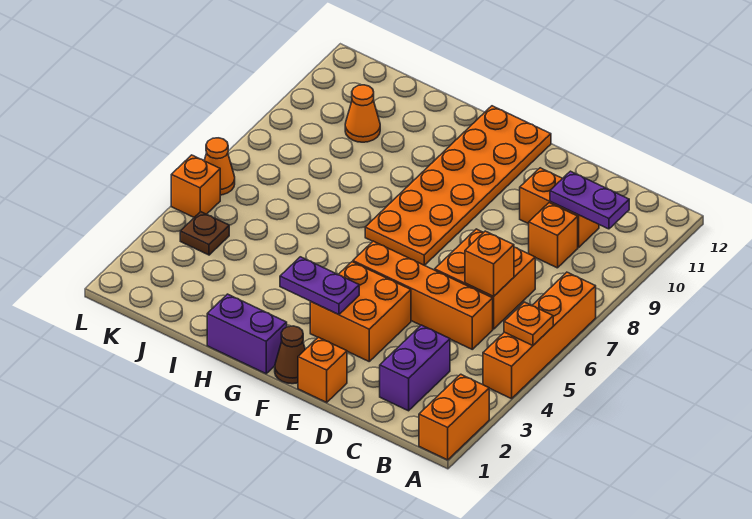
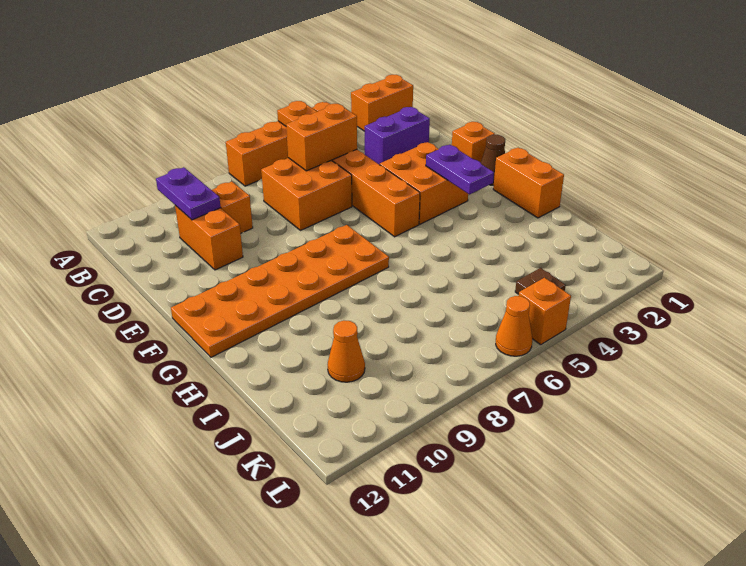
orange 1x1 brick [465,231,514,296] -> orange 1x2 brick [286,104,357,171]
purple 1x2 brick [207,294,287,374] -> orange 1x2 brick [493,148,564,218]

